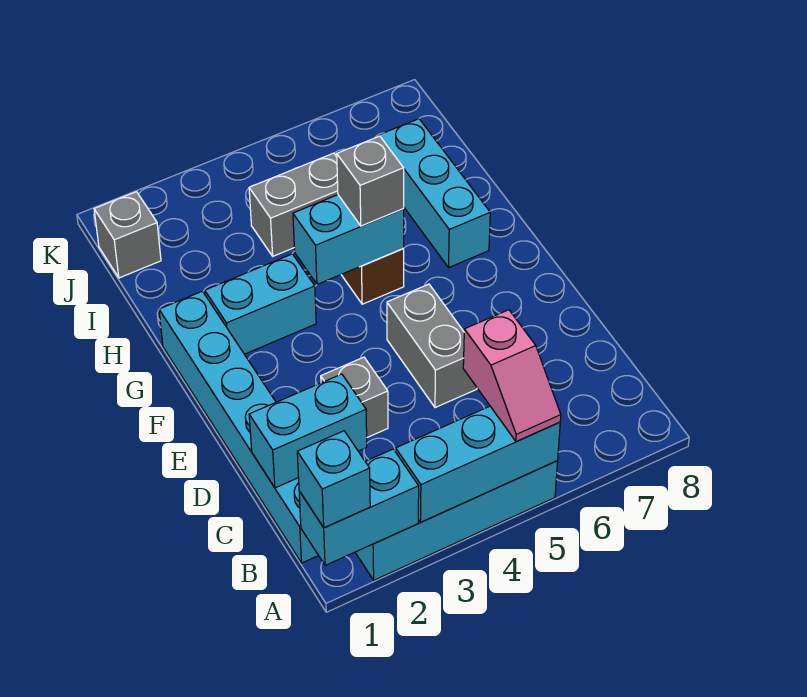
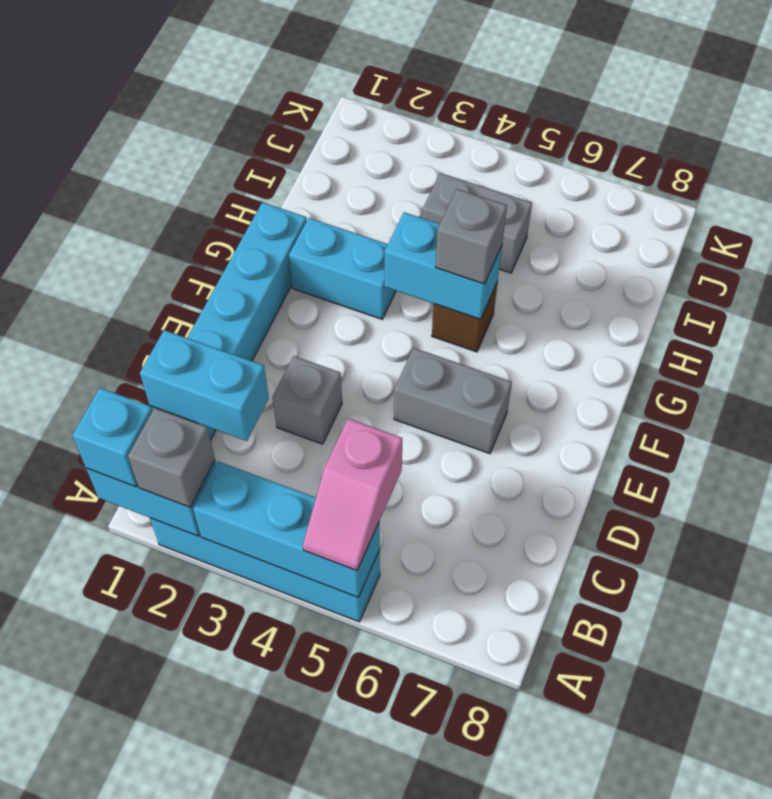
grey 1x2 brick [387,284,477,408] -> grey 1x2 brick turned to [394,348,512,454]
cyan 1x3 brick [379,119,490,267] -> none
grey 1x1 brick [94,192,161,278] -> grey 1x1 brick moved to [128,408,215,507]

